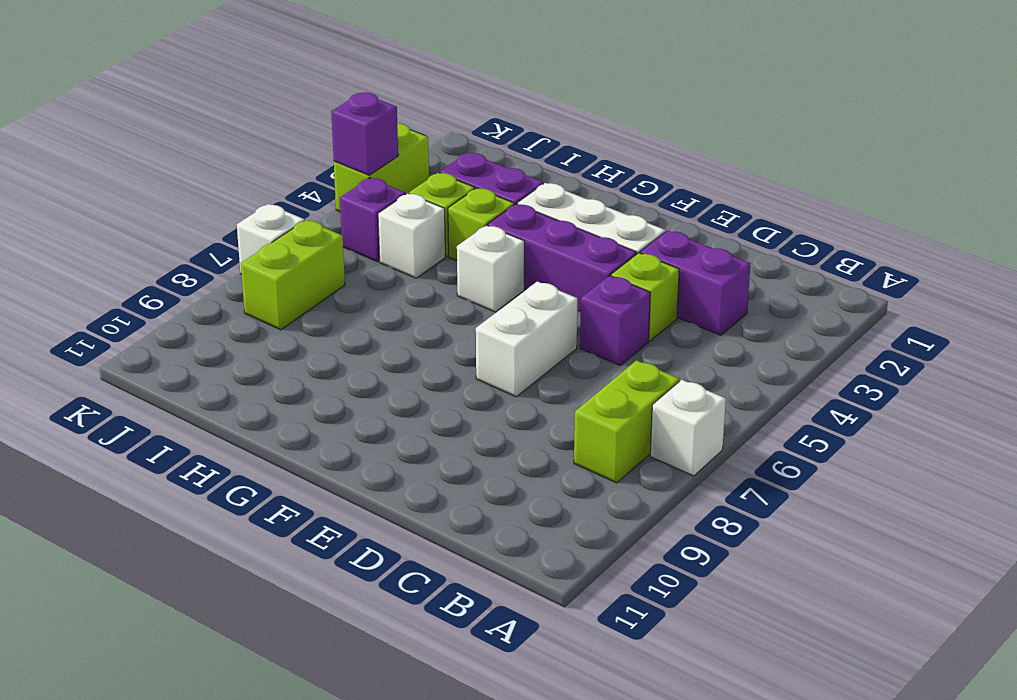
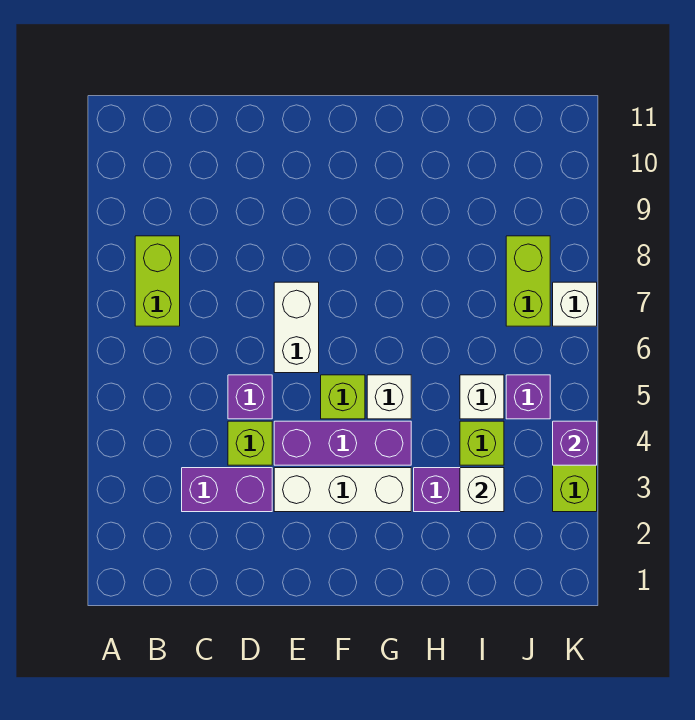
white 1x1 brick [650,380,726,476] -> white 1x1 brick moved to [460,468,504,512]
lime 1x1 brick [448,188,514,261] -> lime 1x1 brick moved to [321,375,365,419]

